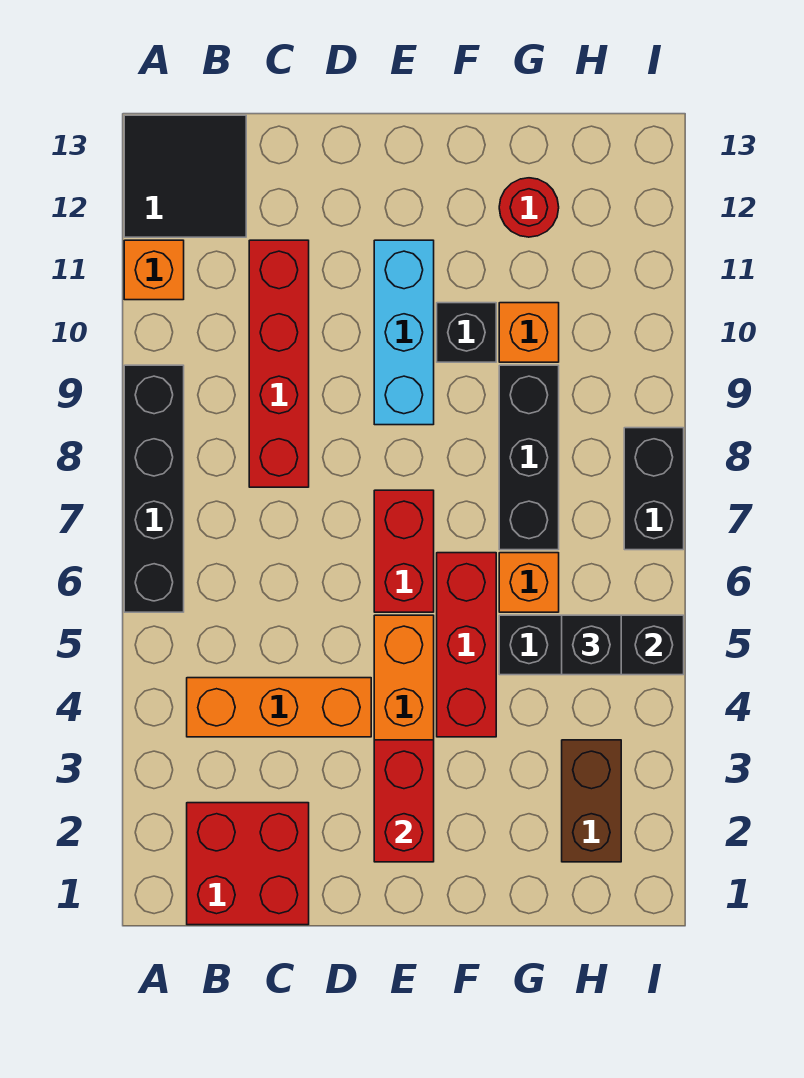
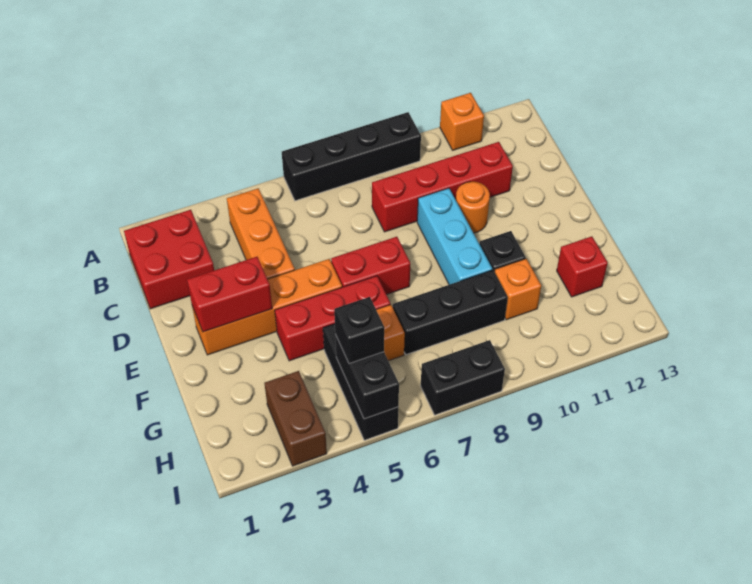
black 2x2 tile [124,115,246,237] -> none
none -> orange 1x1 round brick [456,182,490,233]
cyan 1x3 brick [374,240,434,425] -> cyan 1x3 brick turned to [417,188,492,285]
red 1x1 round brick [499,178,559,237] -> red 1x1 brick [557,236,608,297]
brown 1x2 brick [562,740,621,862] -> brown 1x2 brick turned to [264,371,327,466]

